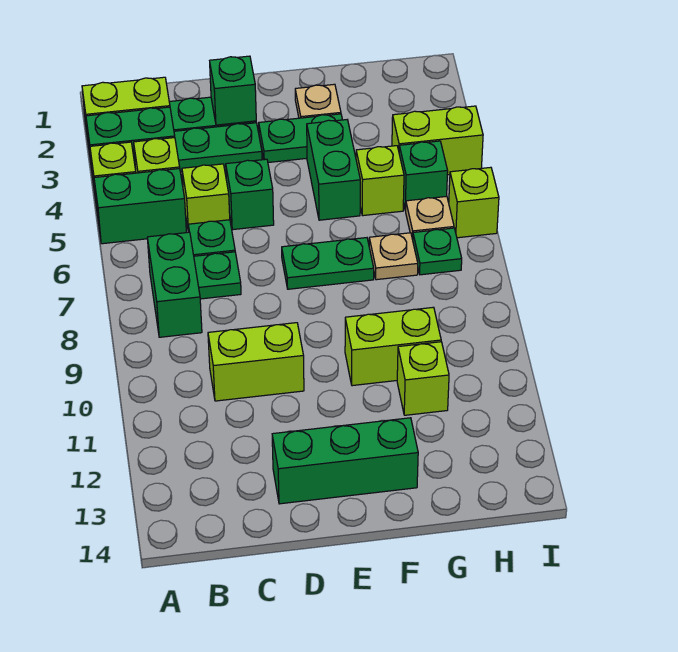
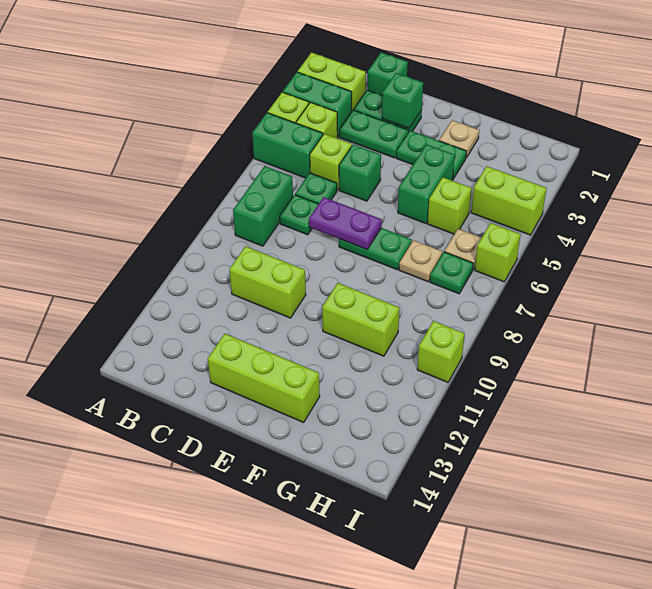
none -> purple 1x2 plate [309,197,382,250]
green 1x3 brick [272,418,418,504] -> lime 1x3 brick [208,334,320,422]
lime 1x1 brick [397,342,449,415] -> lime 1x1 brick moved to [417,321,465,382]
green 1x1 brick [399,141,448,211] -> green 1x1 brick moved to [368,53,408,95]

